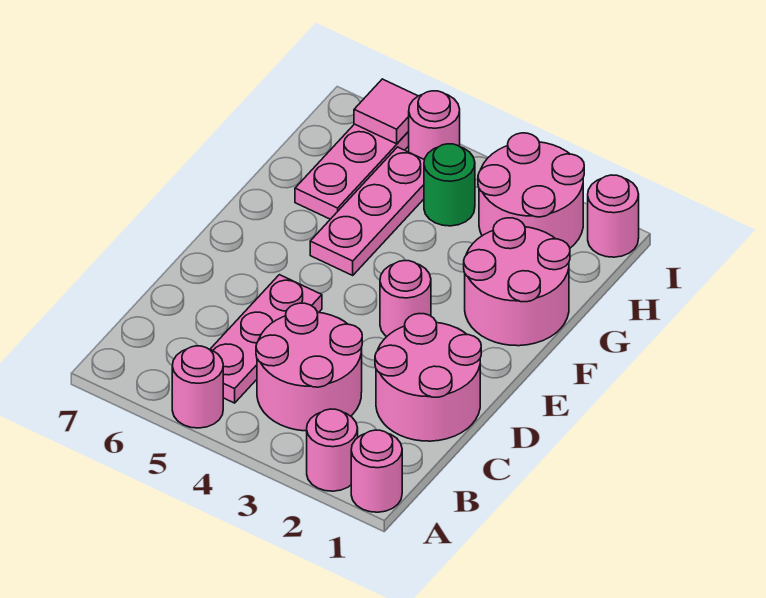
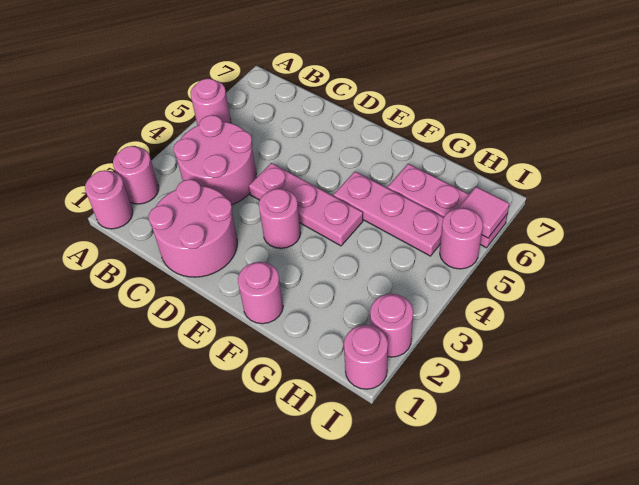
pink 1x3 plate [210,275,322,403] -> pink 1x3 plate moved to [249,163,363,246]
pink 2x2 round brick [464,218,570,346] -> pink 1x1 round brick [238,262,283,324]
pink 2x2 round brick [478,133,584,248] -> pink 1x1 round brick [370,294,413,357]
green 1x1 round brick [424,144,475,226] -> none

